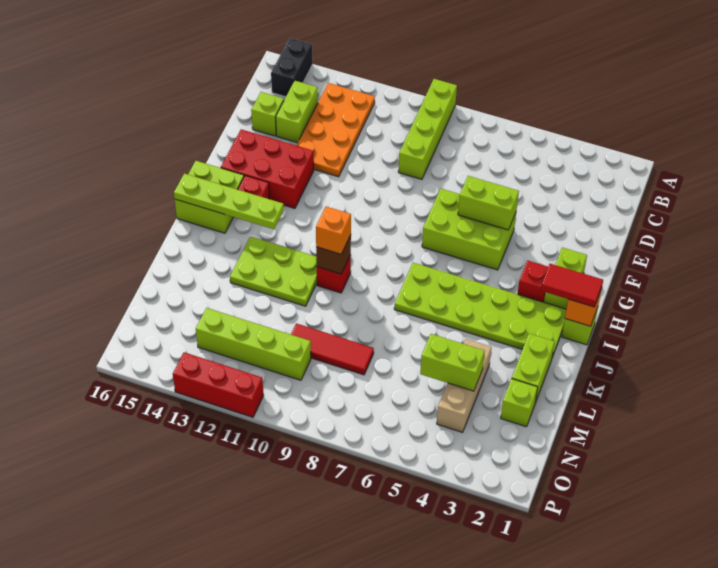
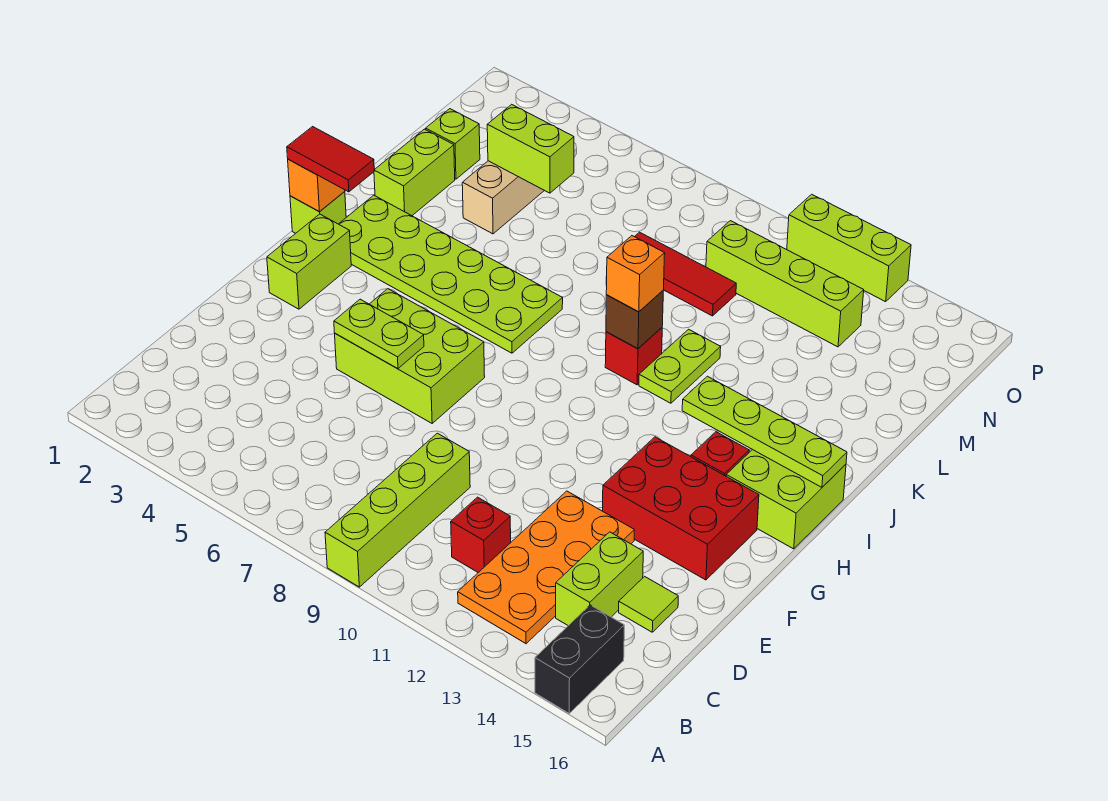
lime 1x1 brick [251,92,284,136] -> lime 1x1 tile [619,576,678,632]
lime 1x2 brick [458,176,519,230] -> lime 1x2 plate [334,299,424,369]
red 1x1 brick [518,260,548,302] -> red 1x1 brick moved to [451,497,511,573]
lime 2x3 plate [230,236,317,306] -> lime 1x2 plate [639,329,721,403]
red 1x3 brick [173,352,264,417] -> lime 1x3 brick [787,194,911,302]

